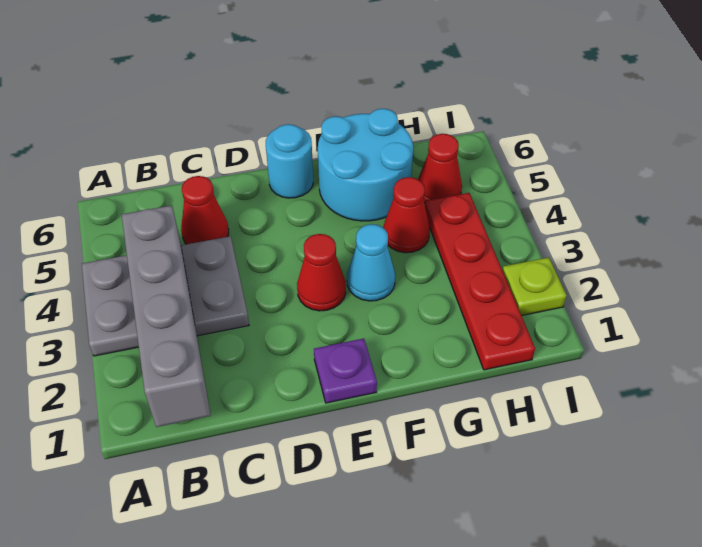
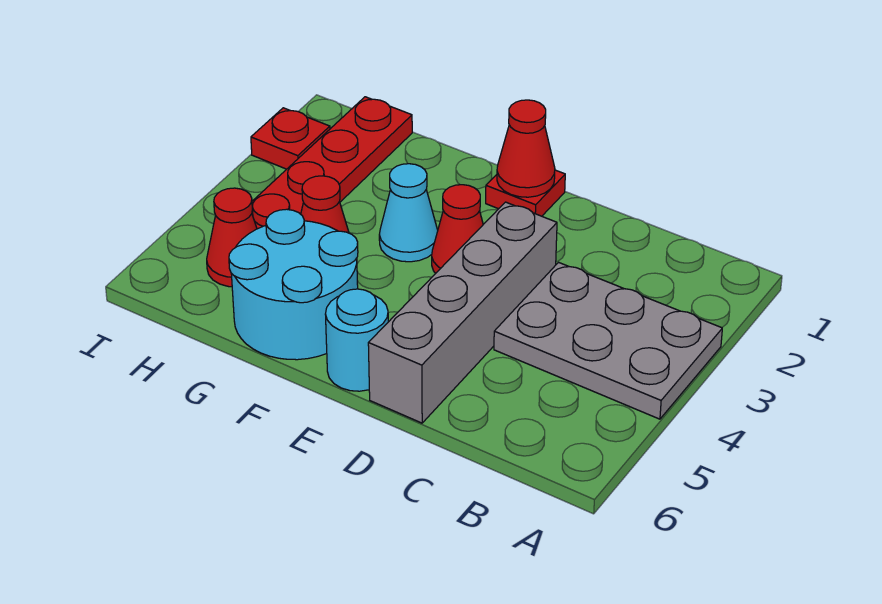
grey 1x4 brick [122,205,211,427] -> grey 1x4 brick moved to [368,202,557,423]
red 1x1 cone [181,176,229,244] -> red 1x1 cone moved to [497,100,555,197]
purple 1x1 plate [314,339,377,403] -> red 1x1 plate [486,170,565,216]
lime 1x1 plate [502,257,567,316] -> red 1x1 plate [251,108,330,169]

